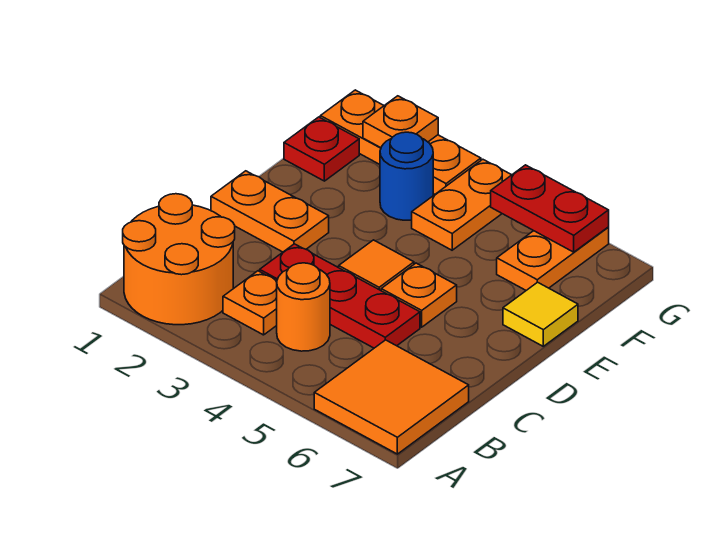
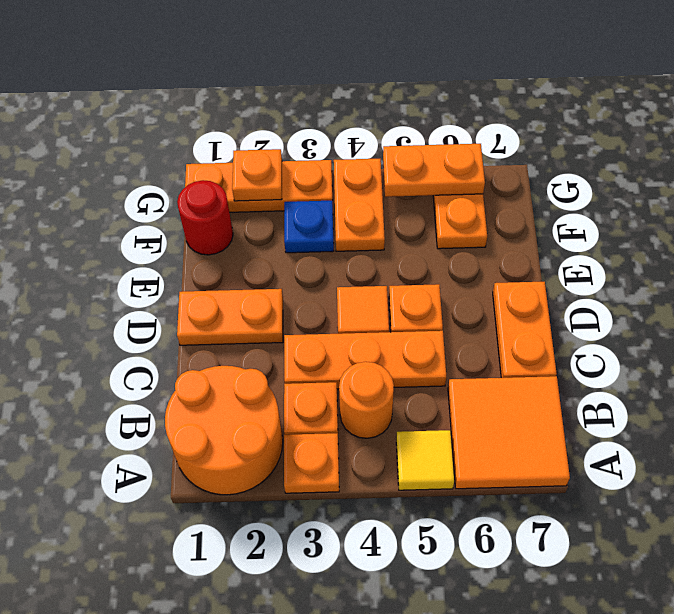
none -> orange 1x1 plate [284,433,339,493]
red 1x3 plate [260,244,420,348] -> orange 1x3 plate [284,331,446,389]
none -> orange 1x2 plate [493,282,557,378]
yellow 1x1 tile [503,282,578,346] -> yellow 1x1 tile moved to [396,430,454,490]
red 1x1 plate [284,117,359,181] -> red 1x1 round brick [177,180,233,255]
blue 1x1 round brick [380,132,433,220] -> blue 1x1 plate [284,201,334,253]
red 1x2 plate [491,165,609,252] -> orange 1x2 plate [383,144,485,197]

